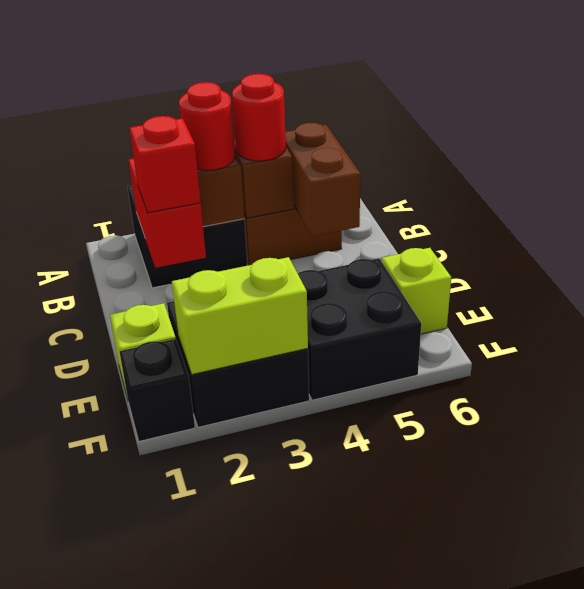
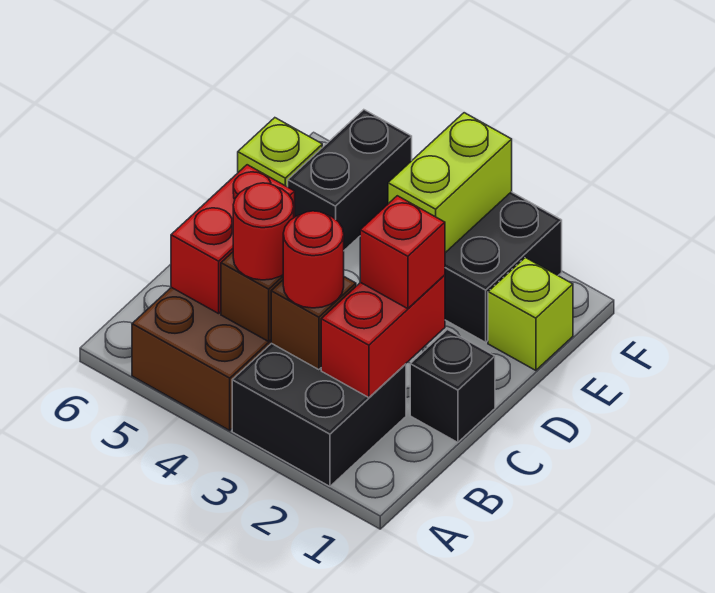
brown 1x2 brick [285,123,360,236] -> red 1x2 brick [171,165,295,314]
black 2x2 brick [298,258,421,400] -> black 1x2 brick [288,110,412,250]
black 1x1 brick [119,339,195,441] -> black 1x1 brick moved to [410,330,495,442]
lime 1x2 brick [172,257,308,375] -> lime 1x2 brick turned to [388,113,512,253]

